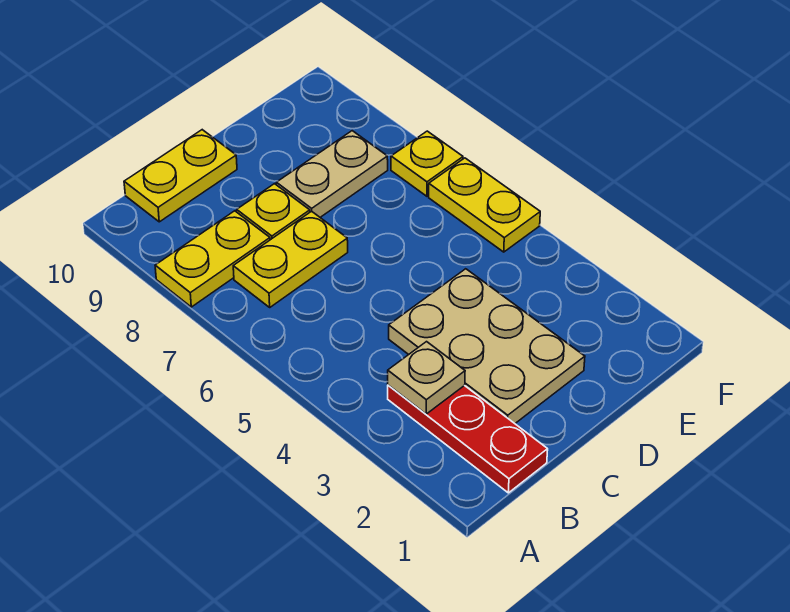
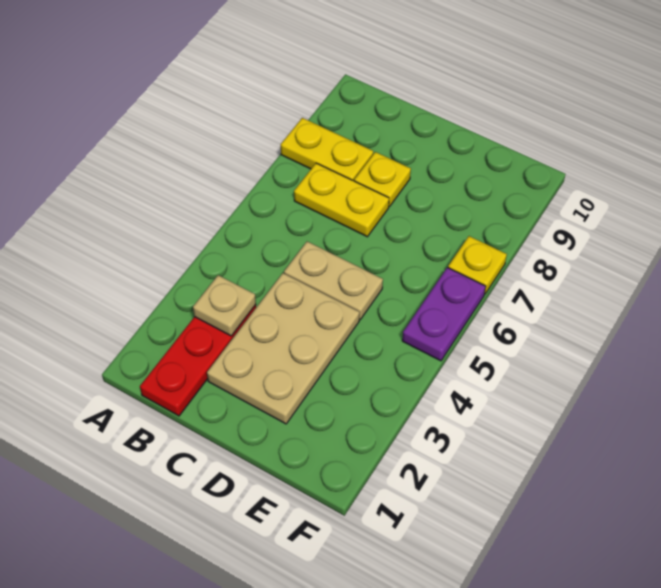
yellow 1x2 plate [124,130,237,222] -> none
tan 1x2 plate [276,131,388,217] -> tan 1x2 plate moved to [284,241,383,320]
yellow 1x2 plate [429,158,540,252] -> purple 1x2 plate [402,267,486,361]

